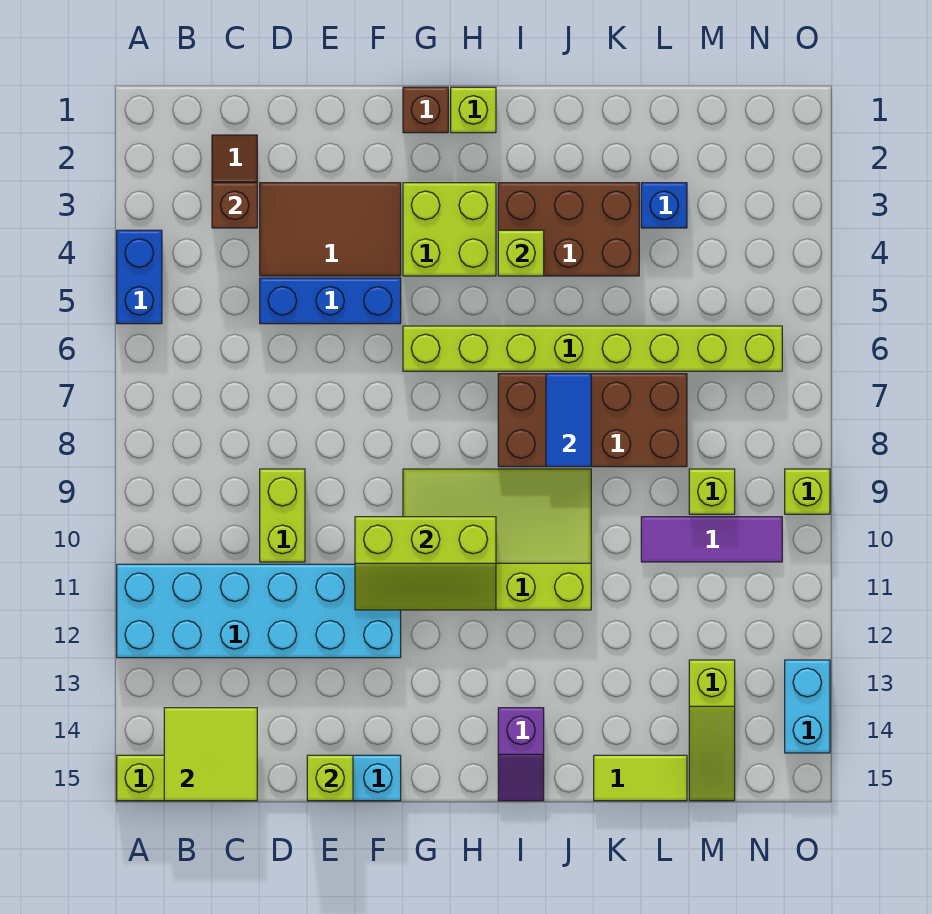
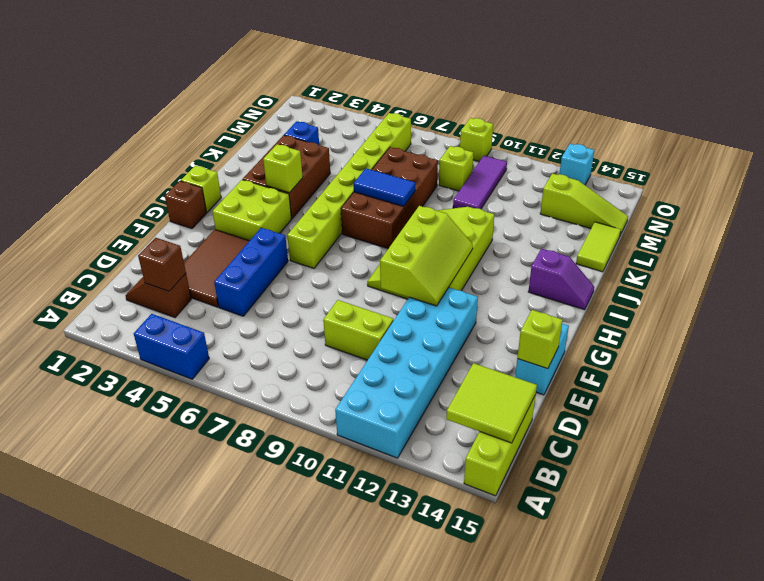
cyan 1x2 brick [785,660,830,753] -> cyan 1x1 brick [559,144,594,185]

